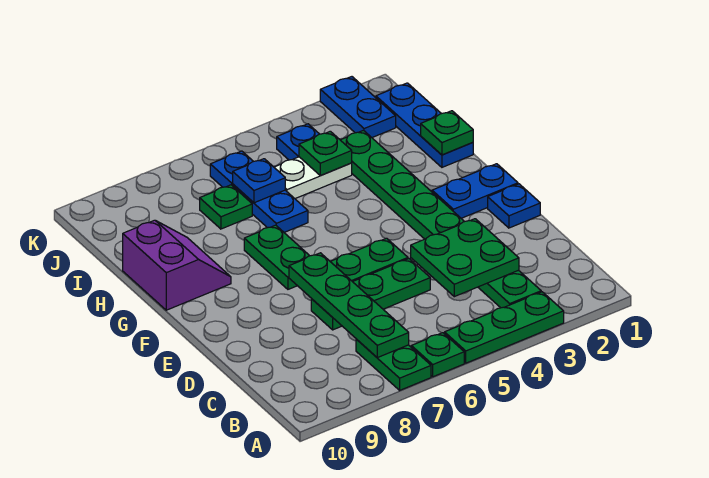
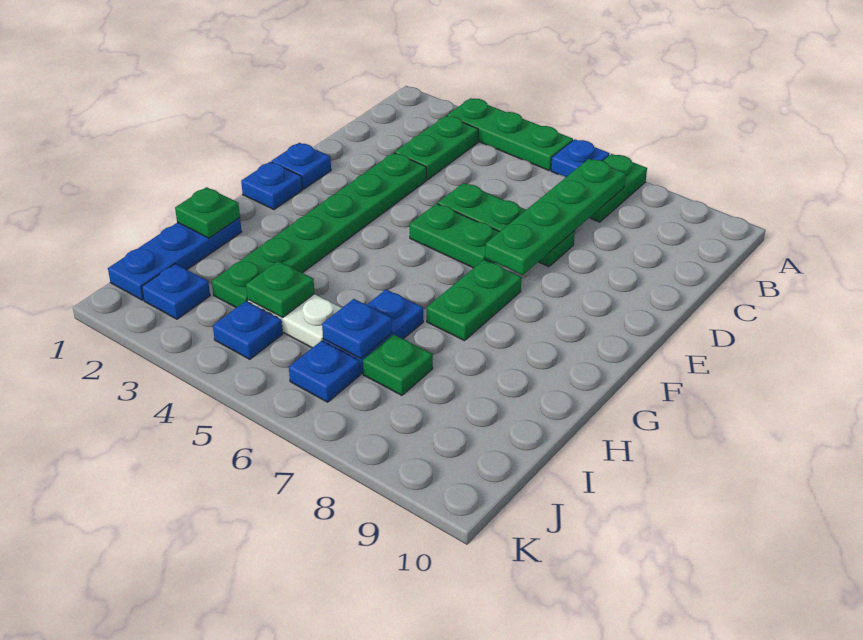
green 1x1 plate [411,333,464,377] -> blue 1x1 plate [551,139,610,177]
green 2x2 plate [411,219,519,297] -> none
blue 1x2 plate [432,164,518,218] -> blue 1x1 plate [241,162,302,210]
purple 2x2 slope [123,220,231,310] -> none
blue 1x2 plate [320,77,396,137] -> blue 1x1 plate [142,264,210,319]

